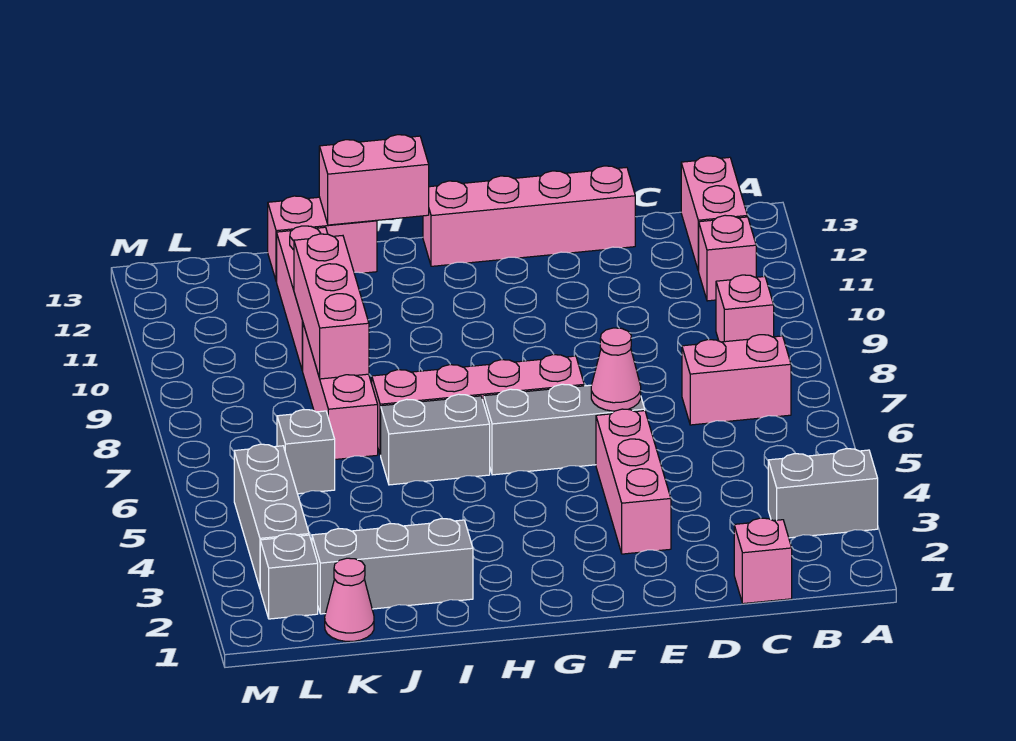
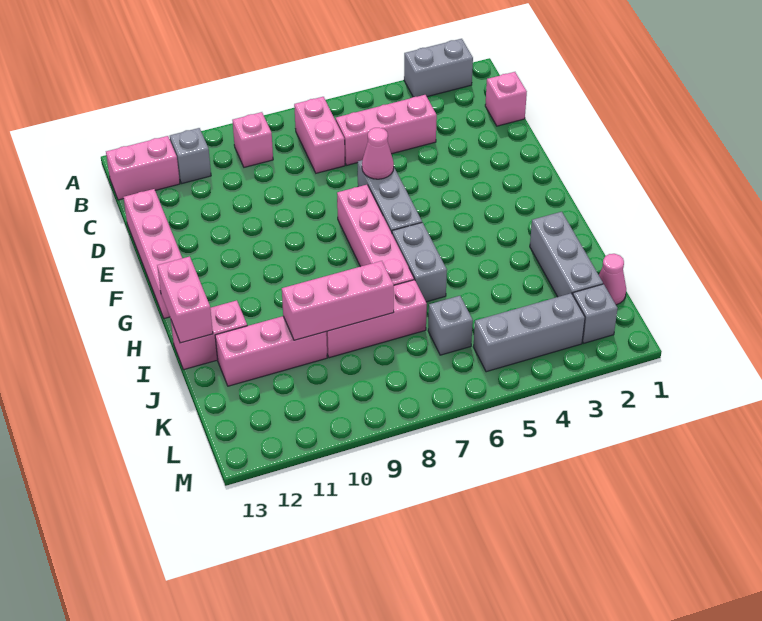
grey 1x2 brick [768,449,878,538] -> grey 1x2 brick turned to [404,39,473,97]
pink 1x1 brick [699,215,756,301] -> grey 1x1 brick [170,128,211,184]
pink 1x3 brick [596,409,671,554] -> pink 1x3 brick moved to [336,95,437,165]
pink 1x2 brick [268,196,377,282] -> pink 1x2 brick turned to [171,300,247,370]

